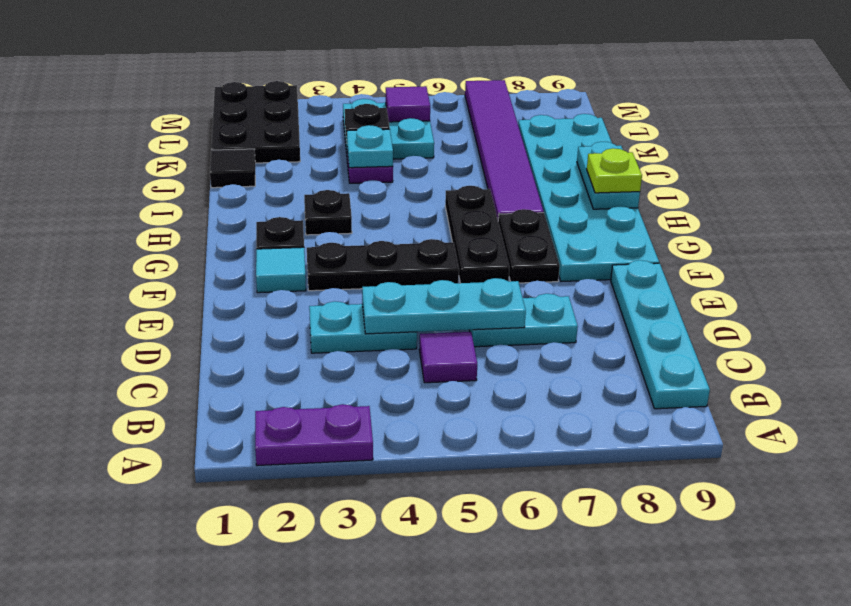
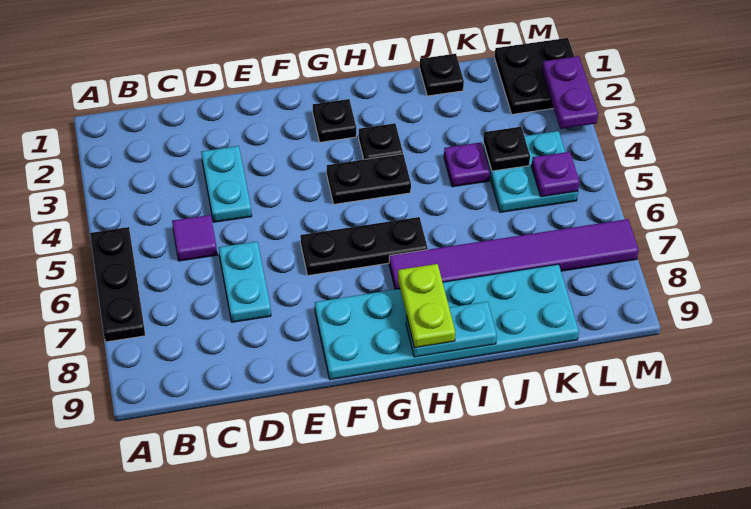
purple 1x2 plate [255,404,373,466] -> purple 1x2 plate moved to [542,56,598,129]
cyan 1x4 plate [611,260,710,409] -> none
cyan 1x3 plate [362,278,526,334] -> none
cyan 1x1 tile [256,247,306,293] -> none
black 1x3 plate [307,239,459,291] -> black 1x3 plate moved to [90,227,145,342]
black 1x2 plate [498,209,560,283] -> black 1x2 plate moved to [327,154,411,204]
lime 1x1 plate [587,148,642,193] -> lime 1x2 plate [398,264,455,348]
black 1x1 tile [210,149,255,188] -> black 1x1 plate [420,54,464,96]
cyan 1x1 plate [347,125,393,168] -> none
black 2x3 plate [211,81,300,163] -> black 2x2 plate [494,38,574,114]
purple 1x1 tile [386,86,430,122] -> purple 1x1 plate [532,152,579,197]

